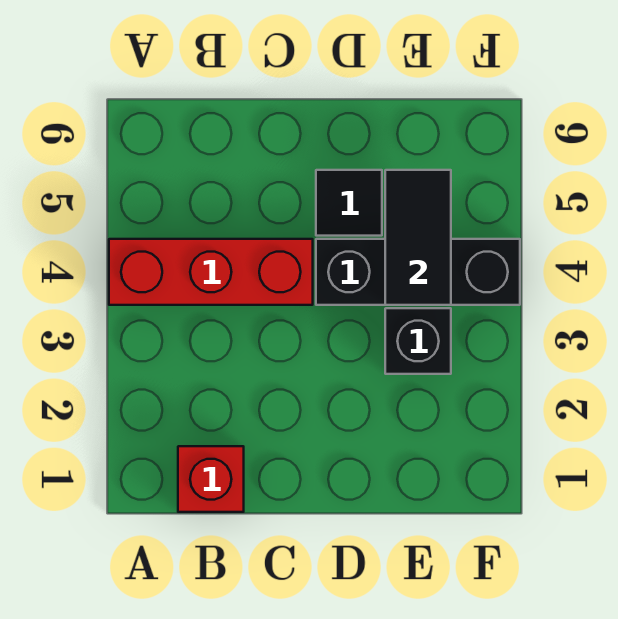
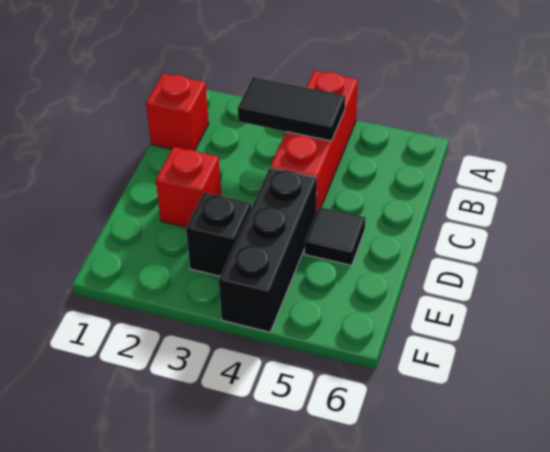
none -> red 1x1 brick [156,147,221,227]
black 1x2 tile [385,170,451,305] -> black 1x2 tile moved to [238,77,345,141]

